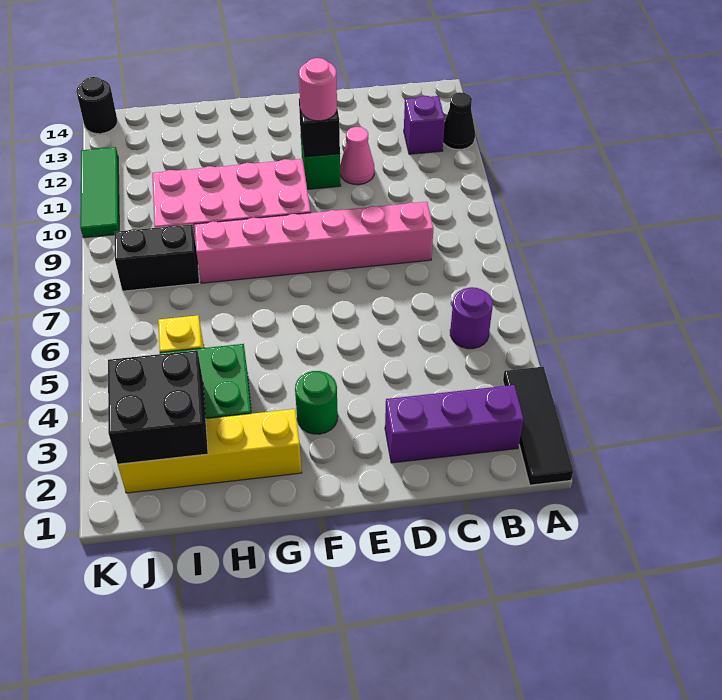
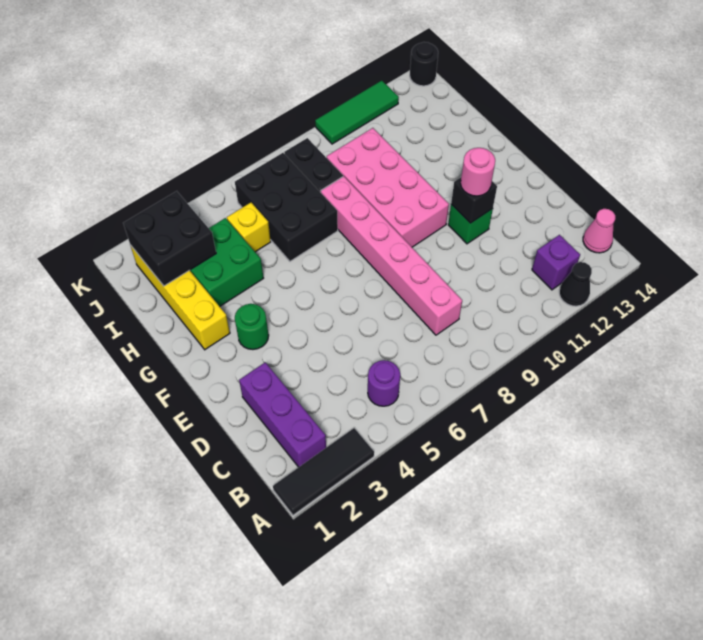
pink 1x1 cone [340,127,374,185] -> pink 1x1 cone moved to [583,209,615,253]
none -> black 2x3 brick [235,153,338,261]

